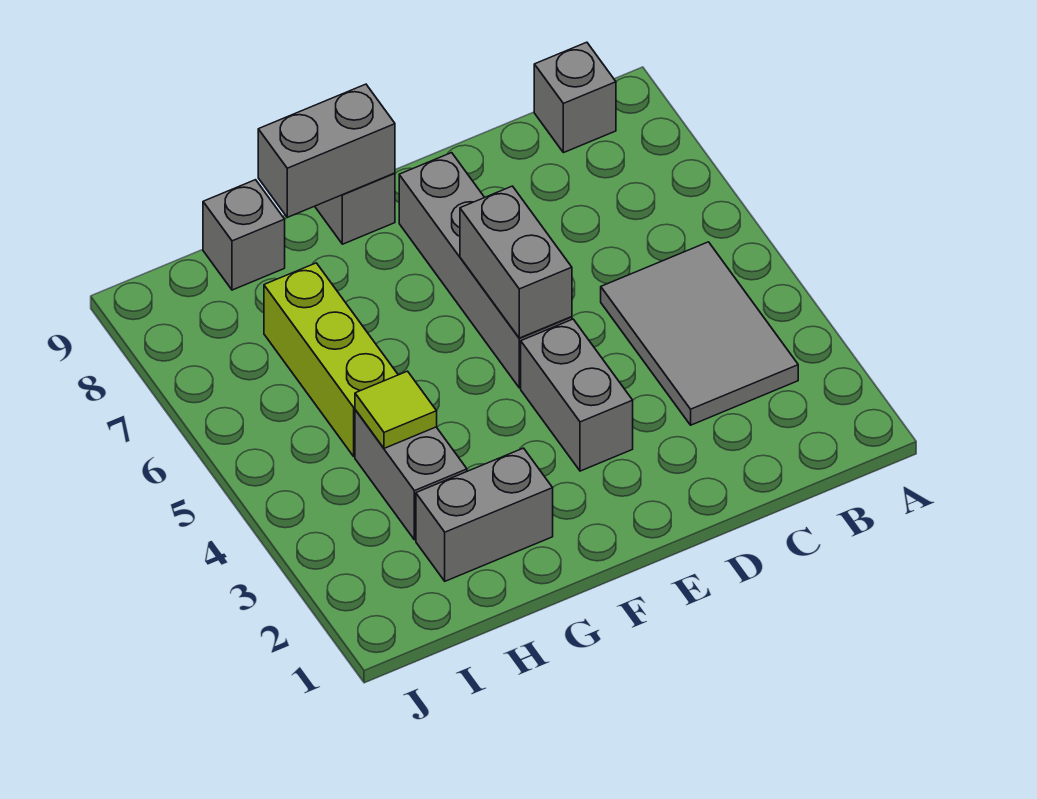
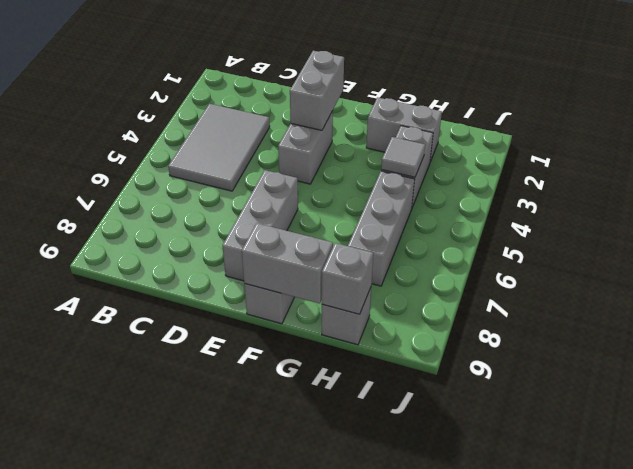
grey 1x1 brick [534,42,616,153] -> grey 1x1 brick moved to [322,243,373,314]
grey 1x4 brick [399,153,572,388] -> grey 1x3 brick [222,170,298,281]
grey 1x2 brick [460,186,572,338] -> grey 1x2 brick moved to [290,51,344,130]
lime 1x1 tile [355,371,437,448] -> grey 1x1 tile [381,137,425,177]
lime 1x3 brick [264,263,398,456] -> grey 1x3 brick [348,171,415,286]

